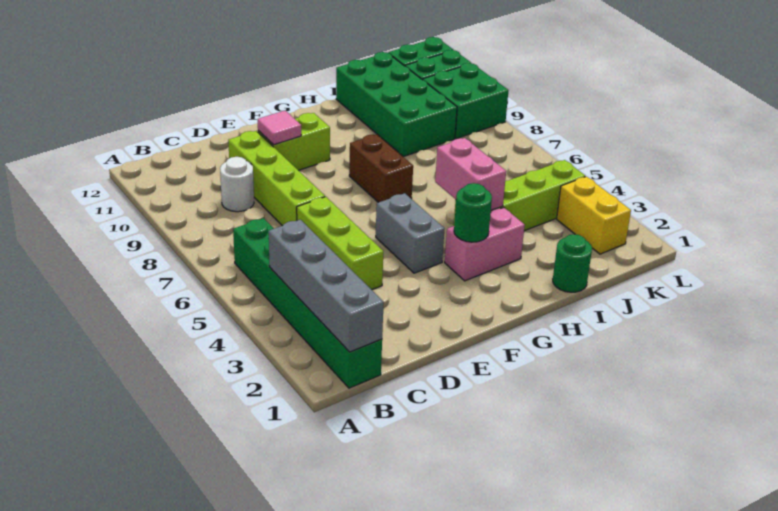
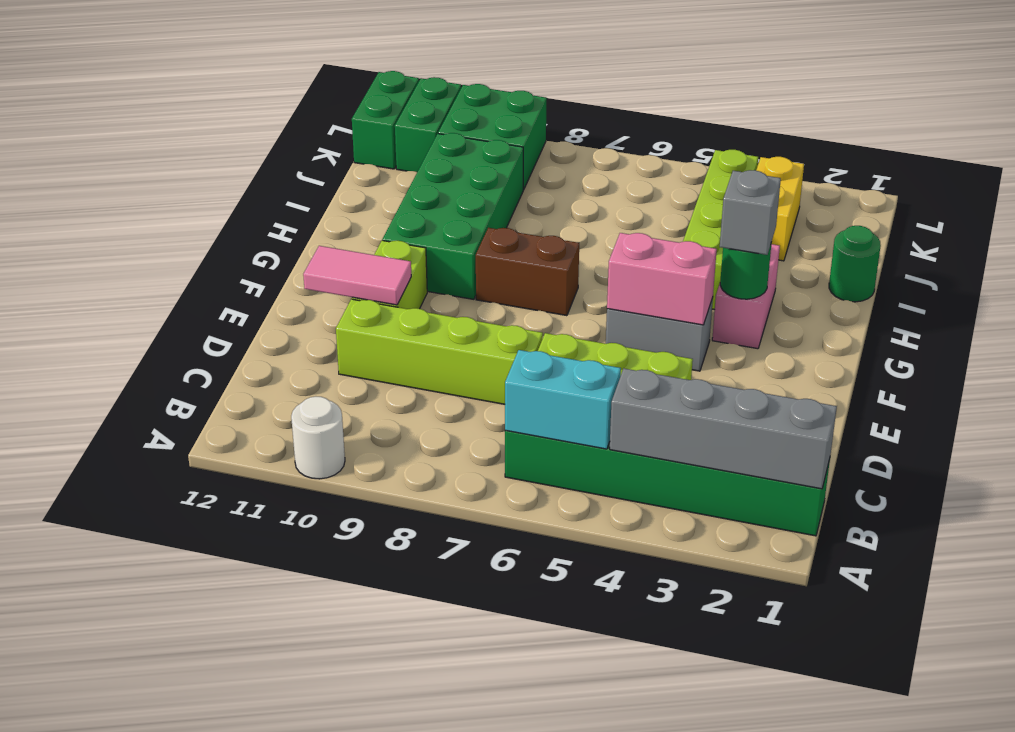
none -> cyan 1x2 brick [505,350,621,449]
white 1x1 round brick [220,157,254,212] -> white 1x1 round brick moved to [291,397,345,479]
pink 1x1 tile [258,111,301,145] -> pink 1x2 tile [303,246,411,305]
none -> grey 1x1 brick [720,170,781,255]
pink 1x2 brick [435,138,506,210] -> pink 1x2 brick moved to [607,233,717,325]
green 2x4 brick [336,52,457,157] -> green 2x4 brick turned to [382,133,523,299]
yellow 1x2 brick [557,177,631,254] -> yellow 1x2 brick turned to [756,157,804,261]

